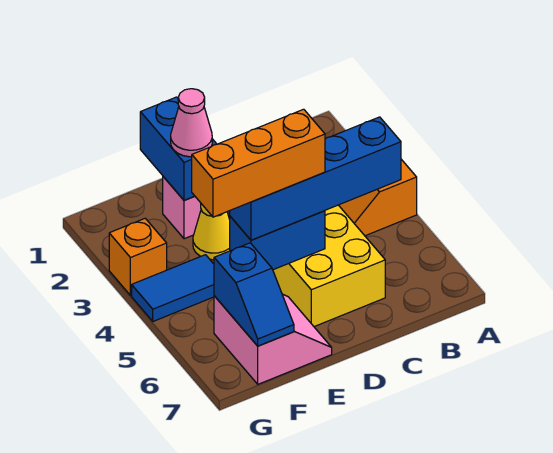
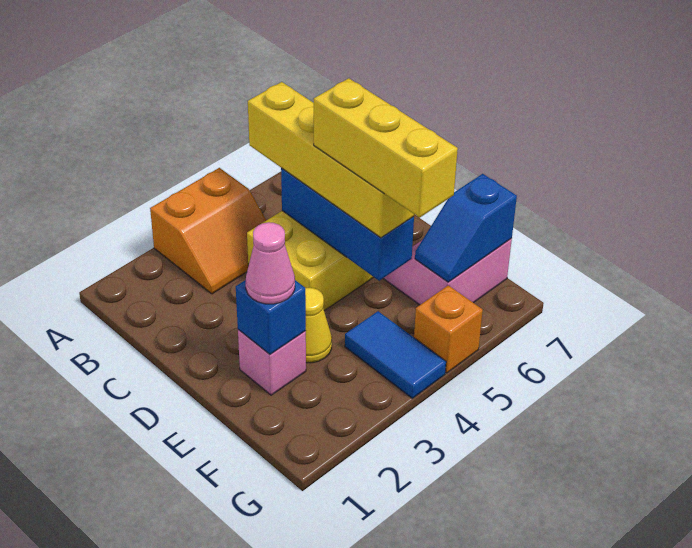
blue 1x4 brick [230,117,401,240] -> yellow 1x4 brick [248,82,414,238]
blue 1x2 brick [230,211,325,270] -> blue 1x3 brick [281,168,414,281]
orange 1x3 brick [192,109,325,217] -> yellow 1x3 brick [314,78,458,218]
blue 1x2 brick [140,97,217,200] -> blue 1x1 brick [236,280,306,354]
blue 1x2 slope [214,243,294,346] -> blue 1x2 slope turned to [415,174,517,282]
orange 1x1 brick [109,218,167,296] -> orange 1x1 brick moved to [414,285,483,373]

